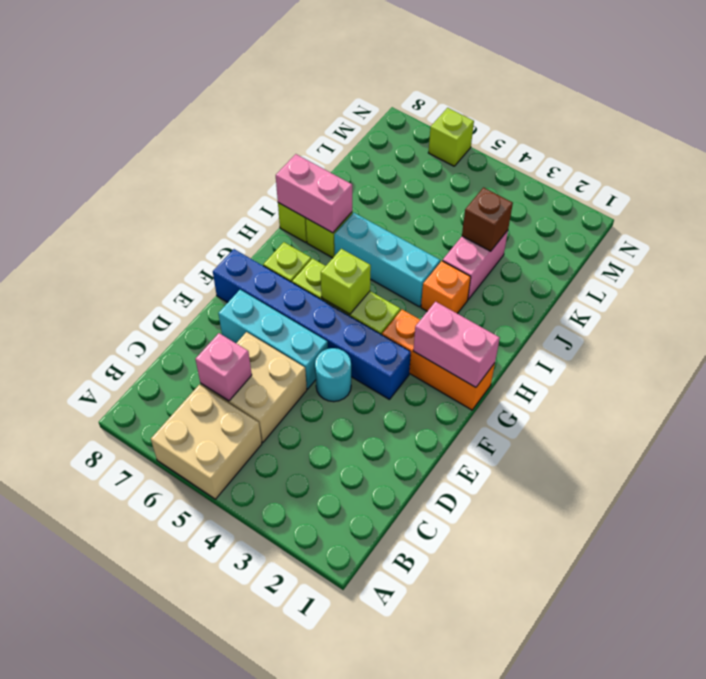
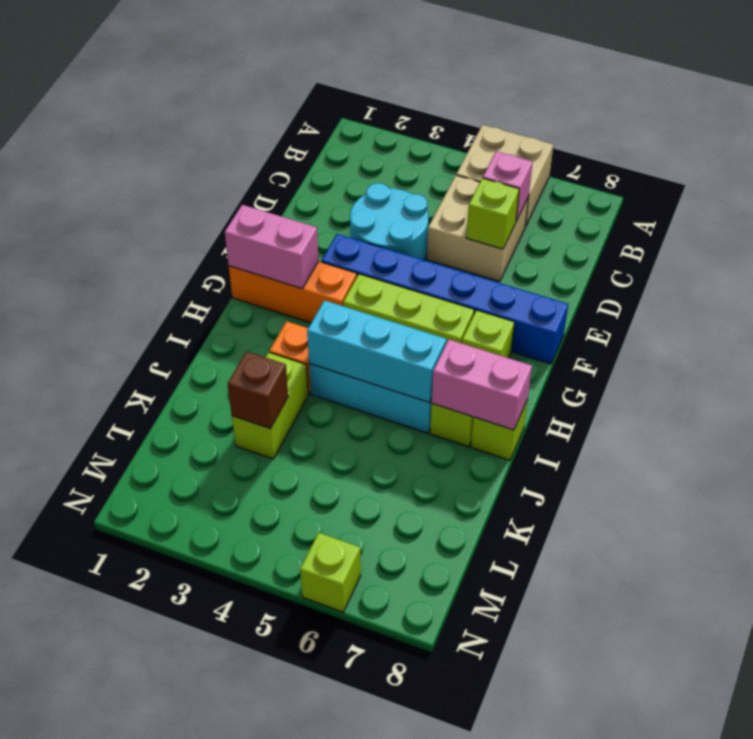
cyan 1x1 round brick [315,348,351,402] -> cyan 2x2 round brick [350,183,429,260]
cyan 1x3 brick [218,290,328,389] -> cyan 1x3 brick moved to [307,300,446,402]
lime 1x1 brick [321,249,371,314] -> lime 1x1 brick moved to [466,178,519,249]
pink 1x2 brick [443,230,508,300] -> lime 1x2 brick [232,352,308,459]

